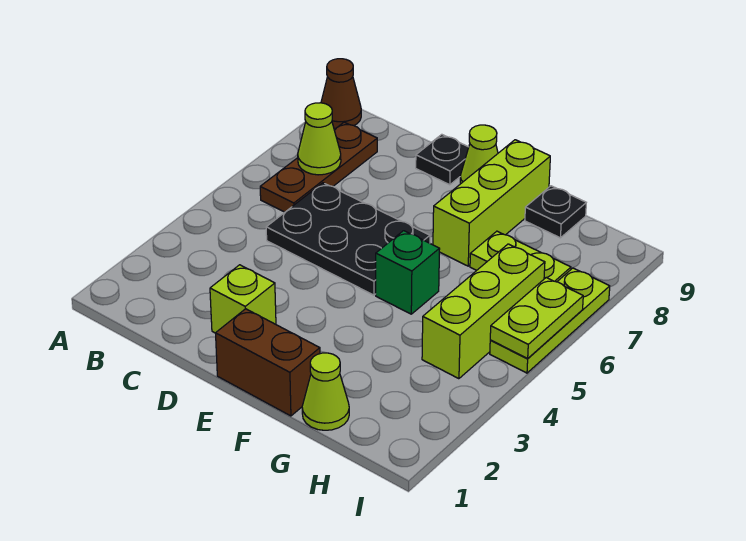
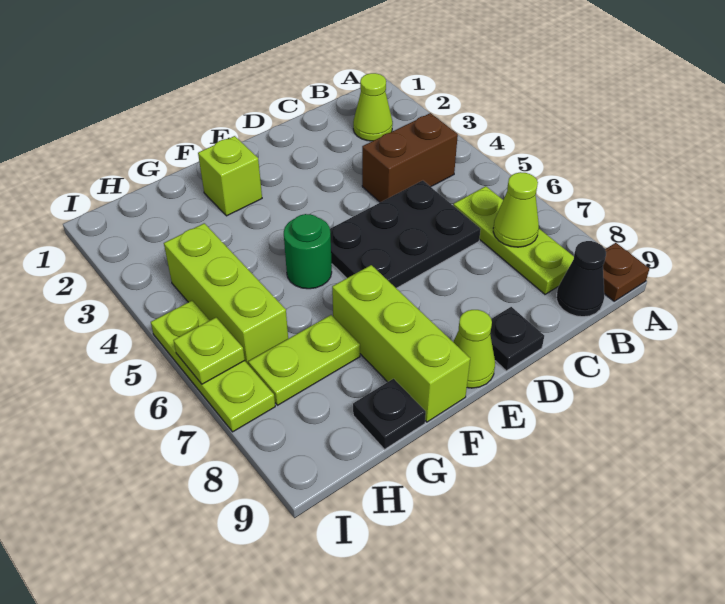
brown 1x1 cone [321,59,361,128] -> brown 1x1 plate [603,243,649,301]
brown 1x3 plate [260,122,377,212] -> lime 1x3 plate [453,186,574,294]
none -> black 1x1 cone [556,241,606,317]
lime 1x1 brick [210,265,276,333] -> lime 1x1 brick moved to [198,136,262,216]
brown 1x2 brick [216,309,320,416] -> brown 1x2 brick moved to [362,113,458,202]
green 1x1 brick [376,231,440,314] -> green 1x1 round brick [284,214,332,289]
lime 1x1 cone [302,353,349,430] -> lime 1x1 cone moved to [353,73,393,141]
lime 1x2 plate [490,278,583,358] -> lime 1x1 plate [173,317,245,384]

